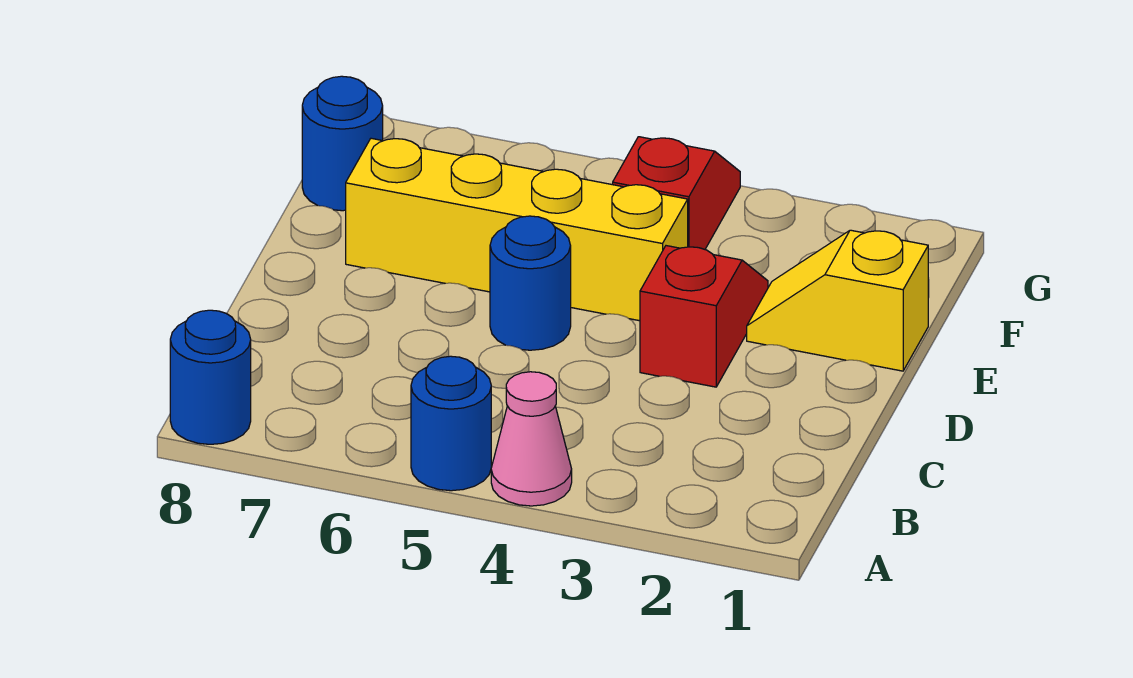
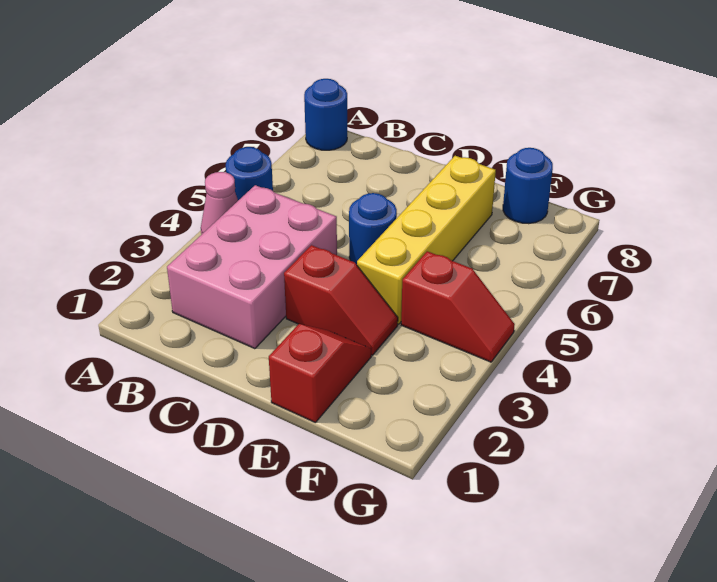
none -> pink 2x3 brick [167,185,337,349]
yellow 1x2 slope [747,230,928,371] -> red 1x2 slope [269,324,371,423]

